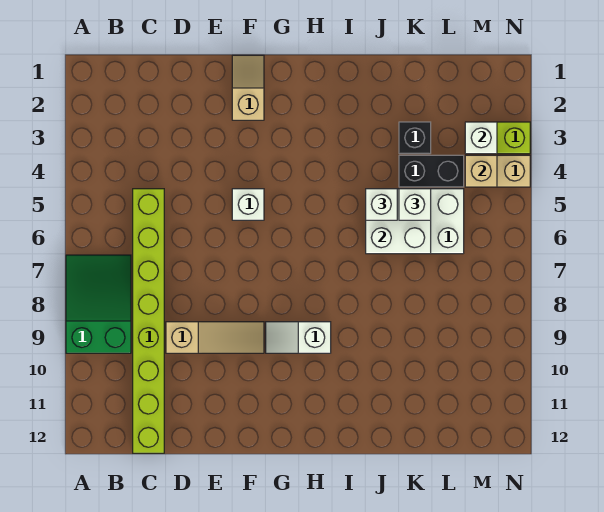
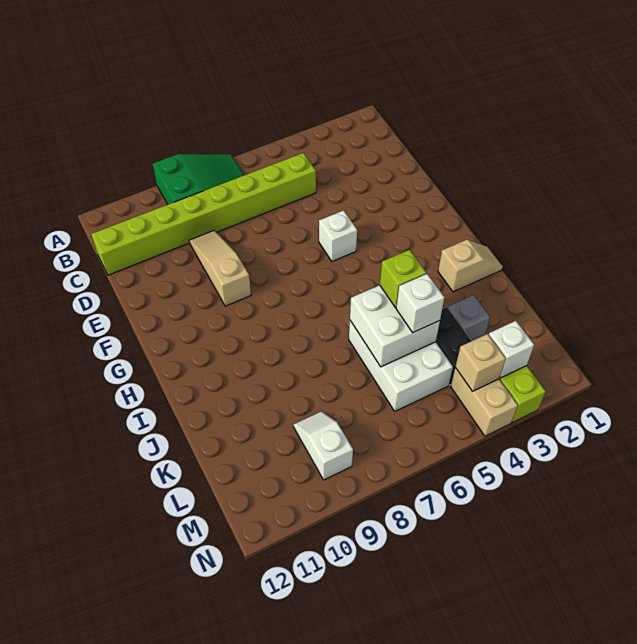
tan 1x3 slope [166,322,264,353] -> tan 1x3 slope turned to [189,230,251,306]
tan 1x2 slope [232,55,264,120] -> tan 1x2 slope moved to [438,240,503,292]
white 1x2 slope [266,322,331,353] -> white 1x2 slope moved to [294,411,353,480]
white 1x1 brick [366,189,397,220] -> lime 1x1 brick [380,250,426,308]
black 1x1 brick [399,122,431,154] -> grey 1x1 brick [448,295,490,341]

